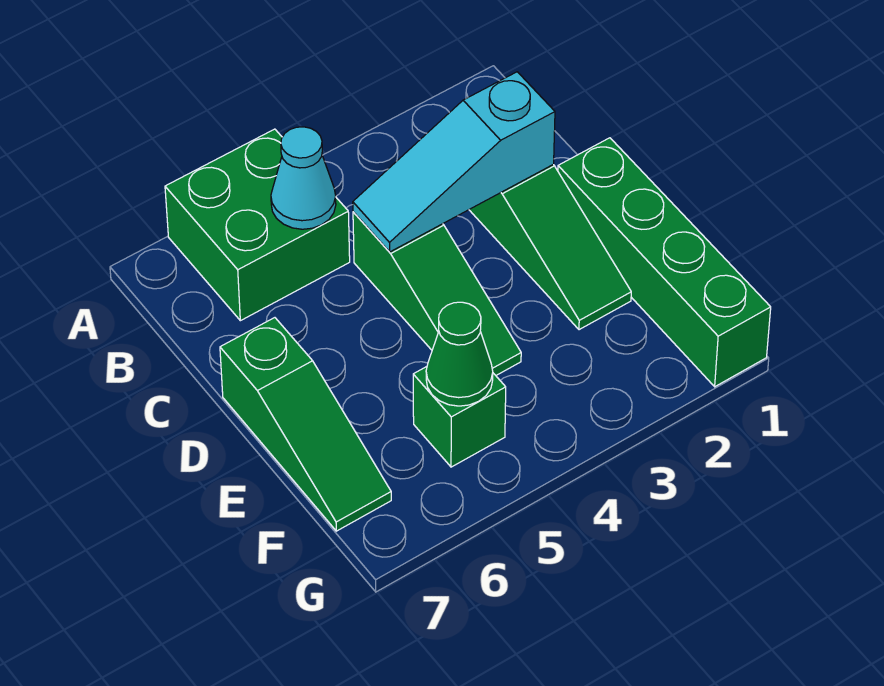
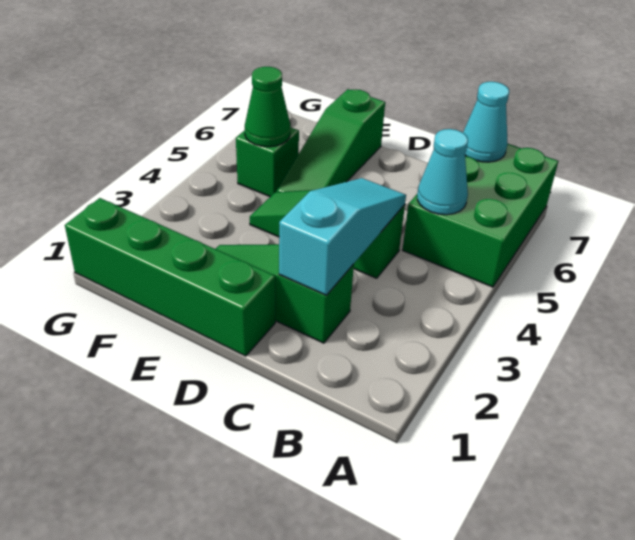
green 2x2 brick [165,129,350,321] -> green 2x3 brick [403,144,558,287]
none -> cyan 1x1 cone [463,82,509,162]
green 1x3 slope [220,318,391,531] -> green 1x3 slope turned to [276,89,385,192]

